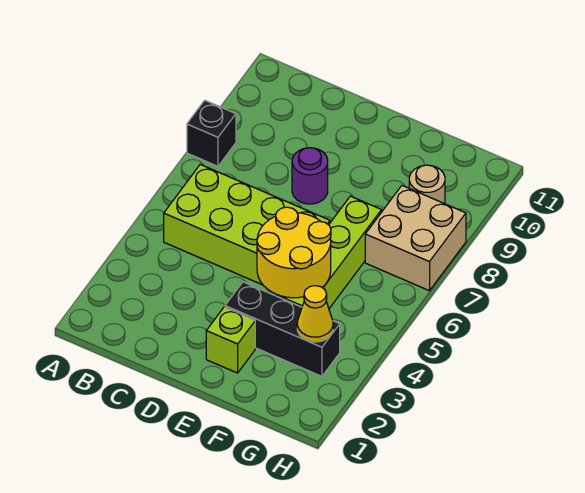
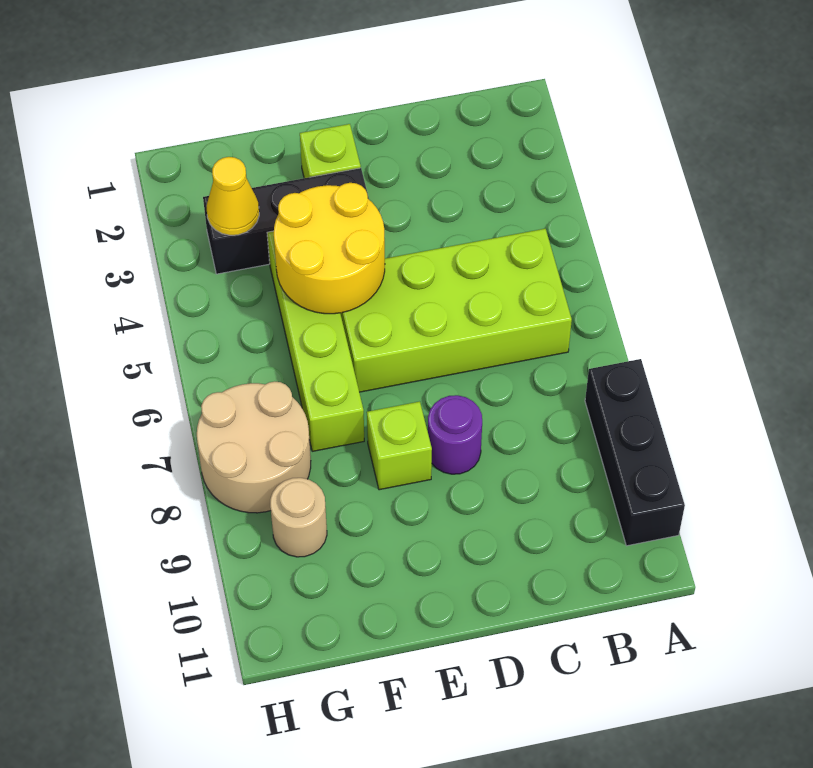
black 1x1 brick [187,100,236,166] -> black 1x3 brick [585,359,685,546]
none -> lime 1x1 brick [367,401,432,490]
tan 2x2 brick [365,186,466,291] -> tan 2x2 round brick [197,381,311,513]

